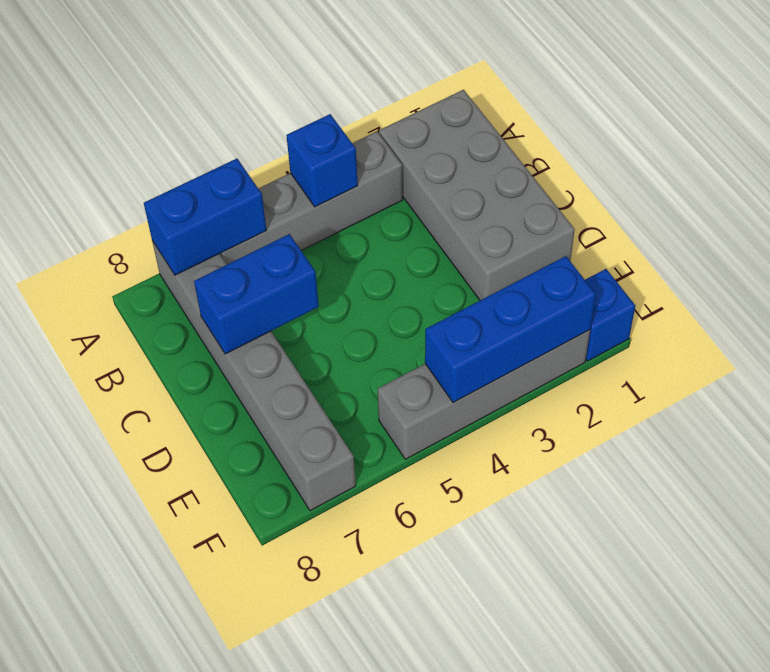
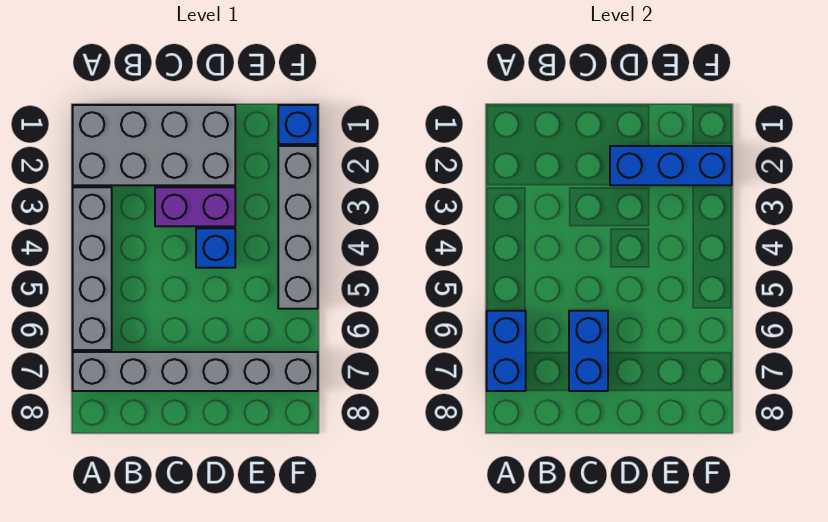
blue 1x1 brick [286,114,358,207] -> blue 1x1 brick moved to [196,228,235,268]
none -> purple 1x2 brick [155,187,235,226]
blue 1x3 brick [425,256,596,403] -> blue 1x3 brick turned to [610,146,732,185]

